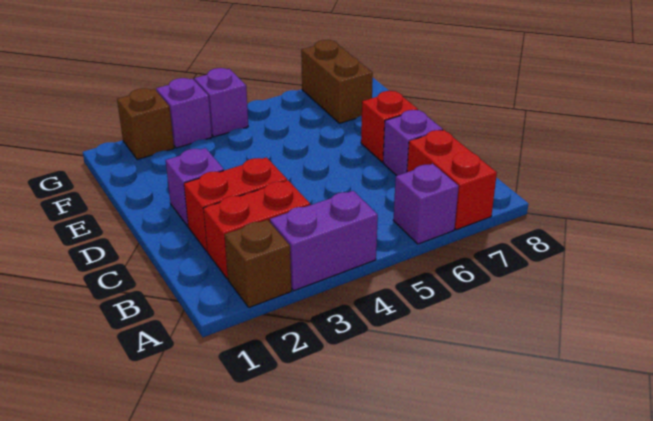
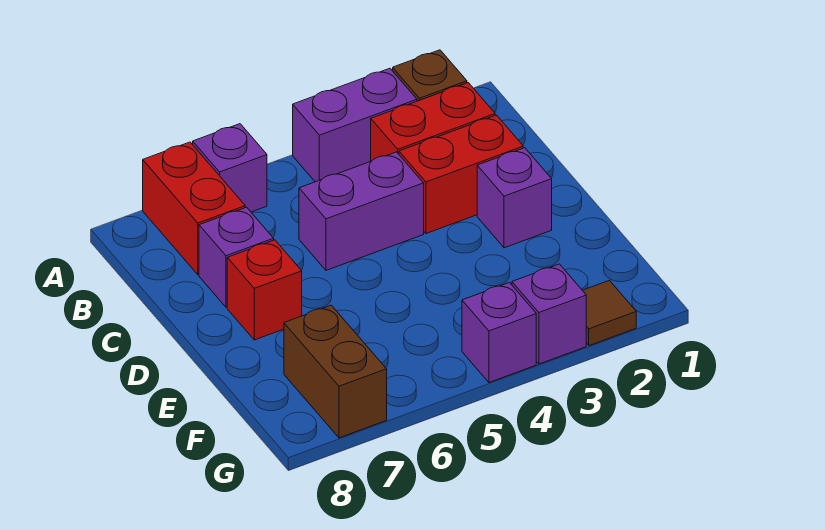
none -> purple 1x2 brick [299,152,424,270]
brown 1x1 brick [117,88,174,159] -> brown 1x1 tile [582,280,636,346]

